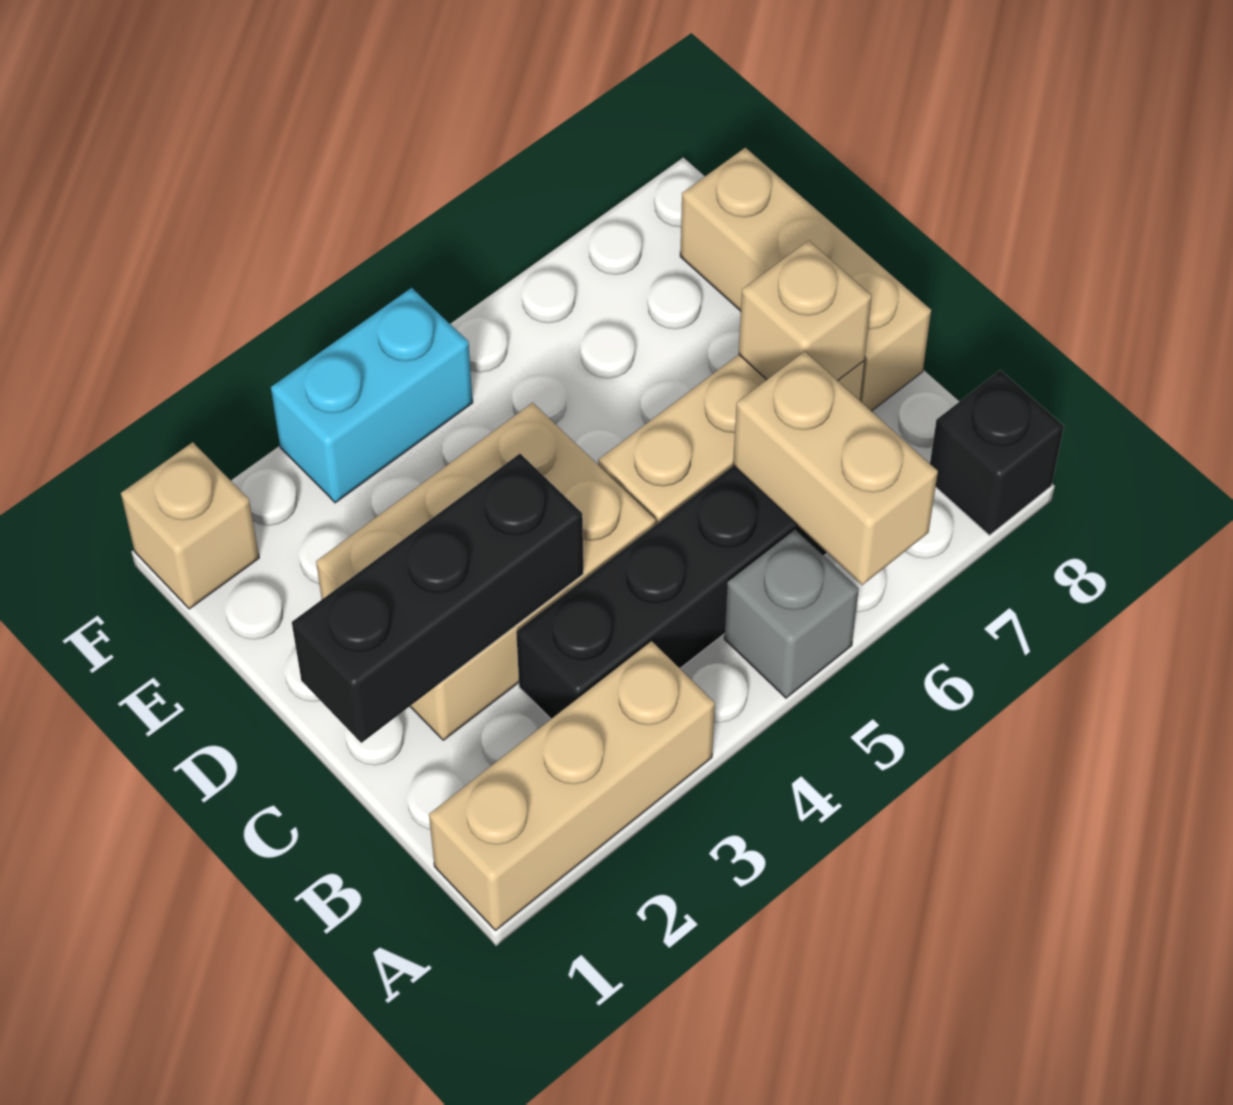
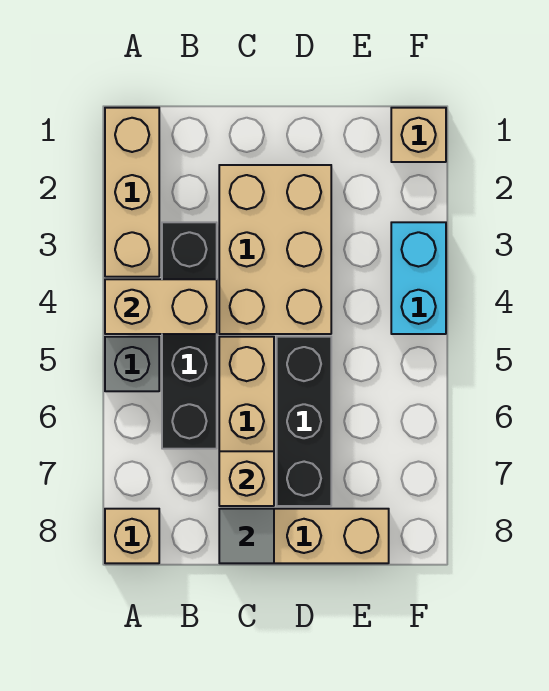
tan 1x2 brick [733,351,938,585] -> tan 1x2 brick moved to [105,279,217,334]
black 1x1 brick [930,370,1064,535] -> tan 1x1 brick [105,509,159,563]
black 1x3 brick [292,454,583,743] -> black 1x3 brick moved to [277,337,331,506]
none -> grey 1x1 tile [219,509,274,563]

